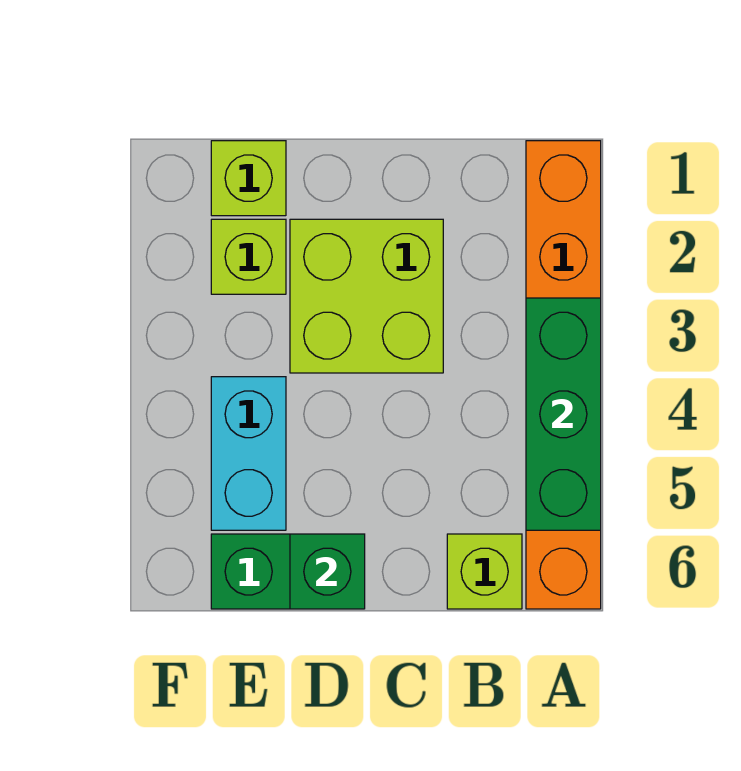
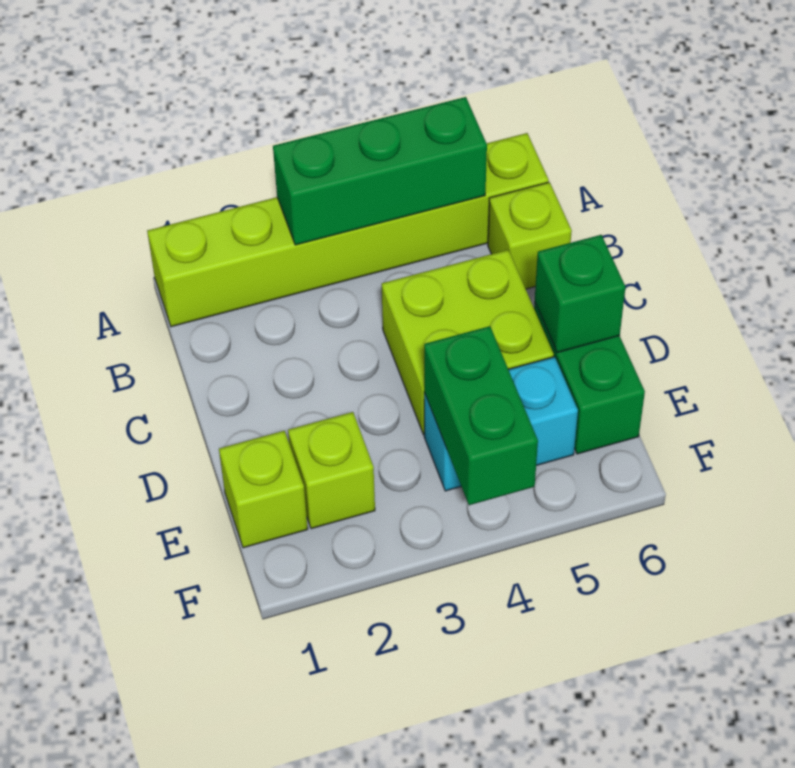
orange 1x6 brick [526,141,601,609] -> lime 1x6 brick [147,133,549,327]
lime 2x2 brick [290,219,443,373] -> lime 2x2 brick moved to [382,250,554,435]
none -> green 1x2 brick [424,326,538,505]

